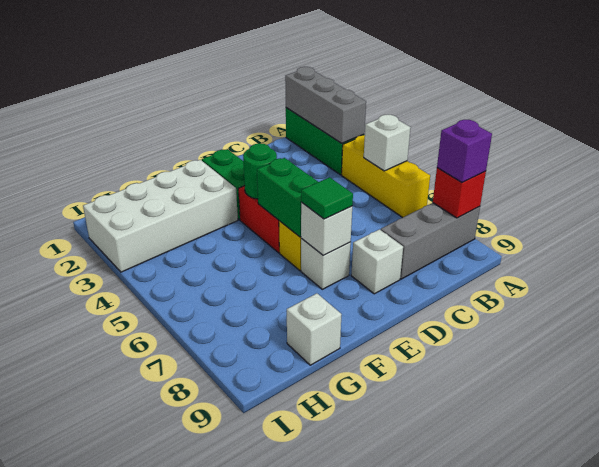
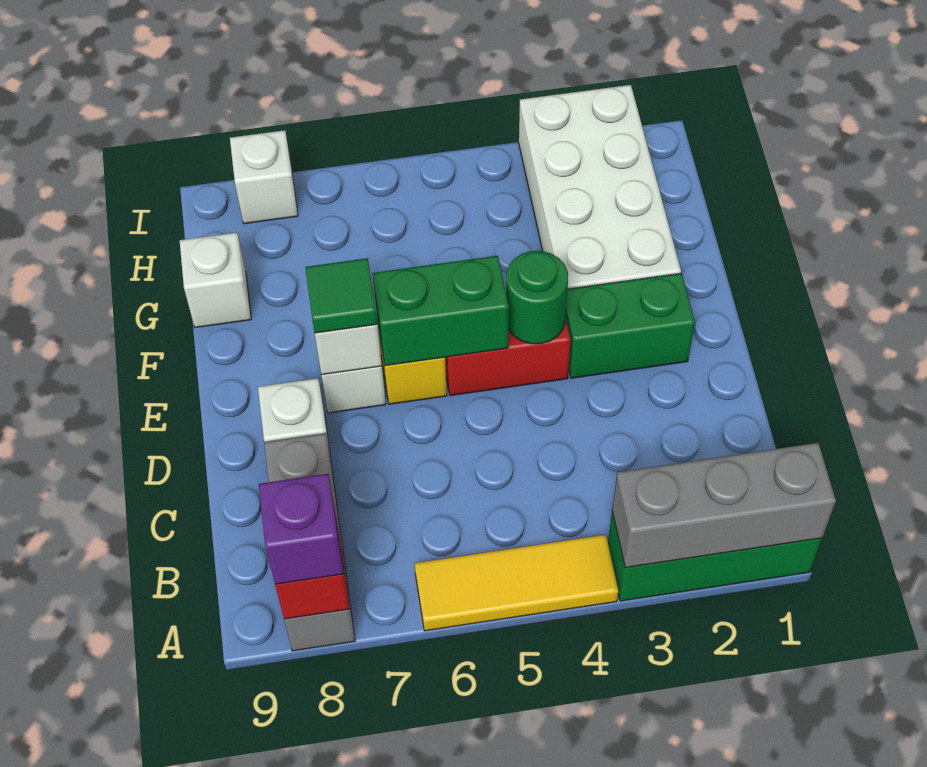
yellow 1x3 brick [342,135,430,218] -> yellow 1x3 tile [414,535,618,631]
white 1x1 brick [364,115,410,171] -> white 1x1 brick moved to [230,130,298,224]

